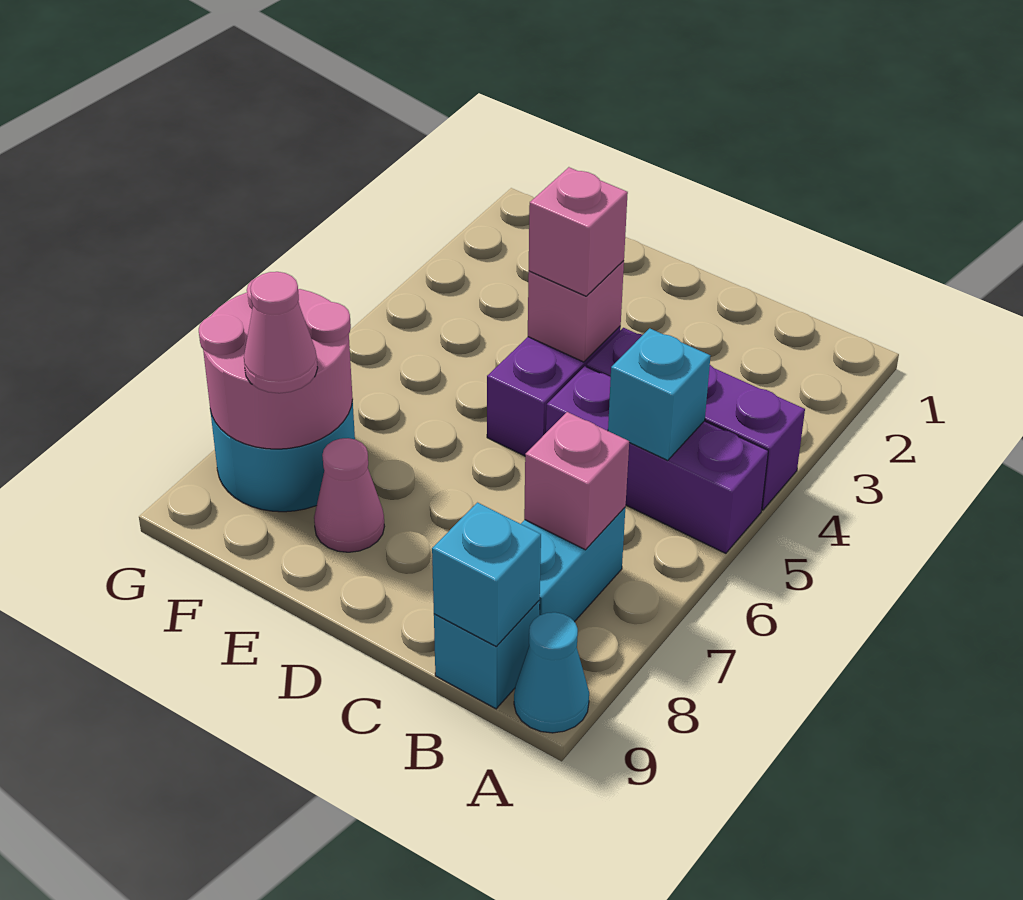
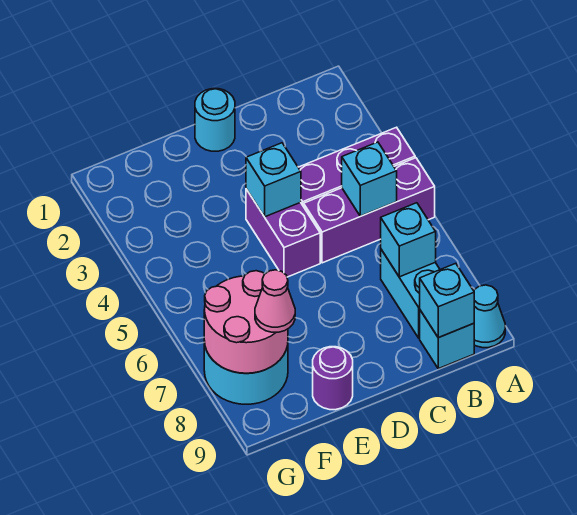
pink 1x1 brick [524,412,629,550] -> cyan 1x1 brick [381,203,436,277]
none -> cyan 1x1 round brick [195,89,235,151]
pink 1x1 brick [528,261,624,362] -> cyan 1x1 brick [246,143,301,217]
pink 1x1 brick [529,167,628,296] -> none
pink 1x1 cone [314,438,384,552] -> none
none -> purple 1x1 round brick [313,347,353,410]

